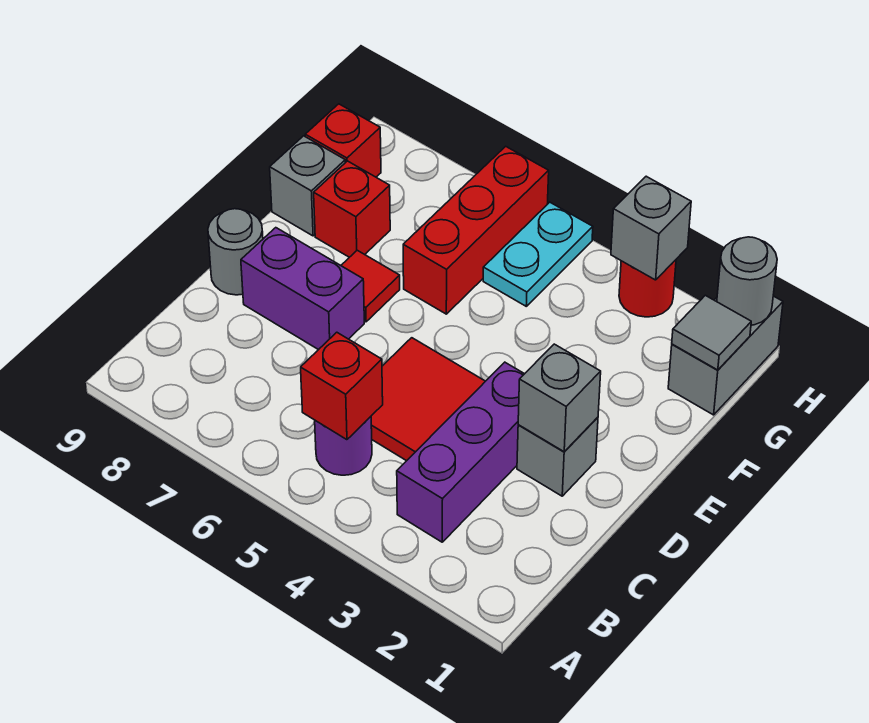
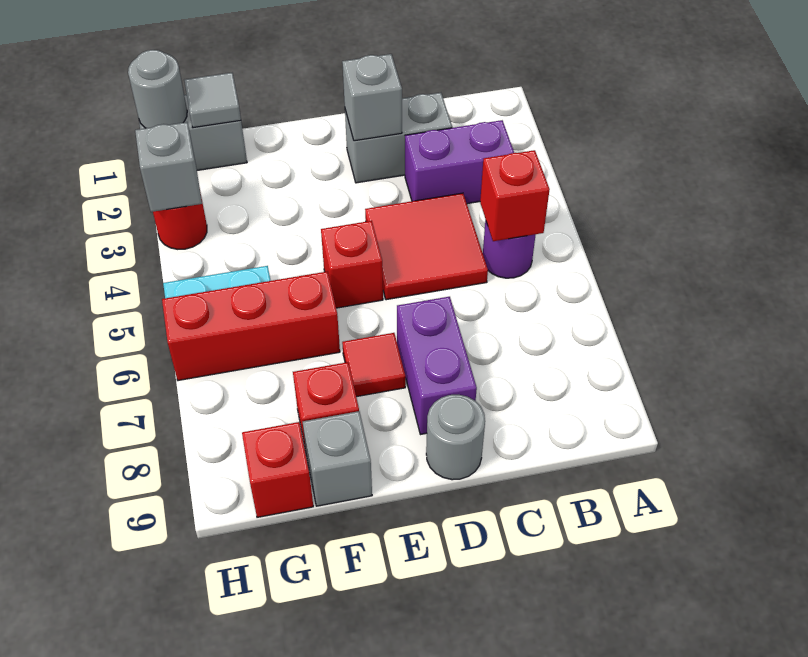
purple 1x3 brick [397,362,524,542] -> purple 1x2 brick [405,120,514,204]
grey 1x1 brick [517,417,598,496] -> grey 1x2 brick [345,93,452,183]
none -> red 1x1 brick [321,221,383,308]

